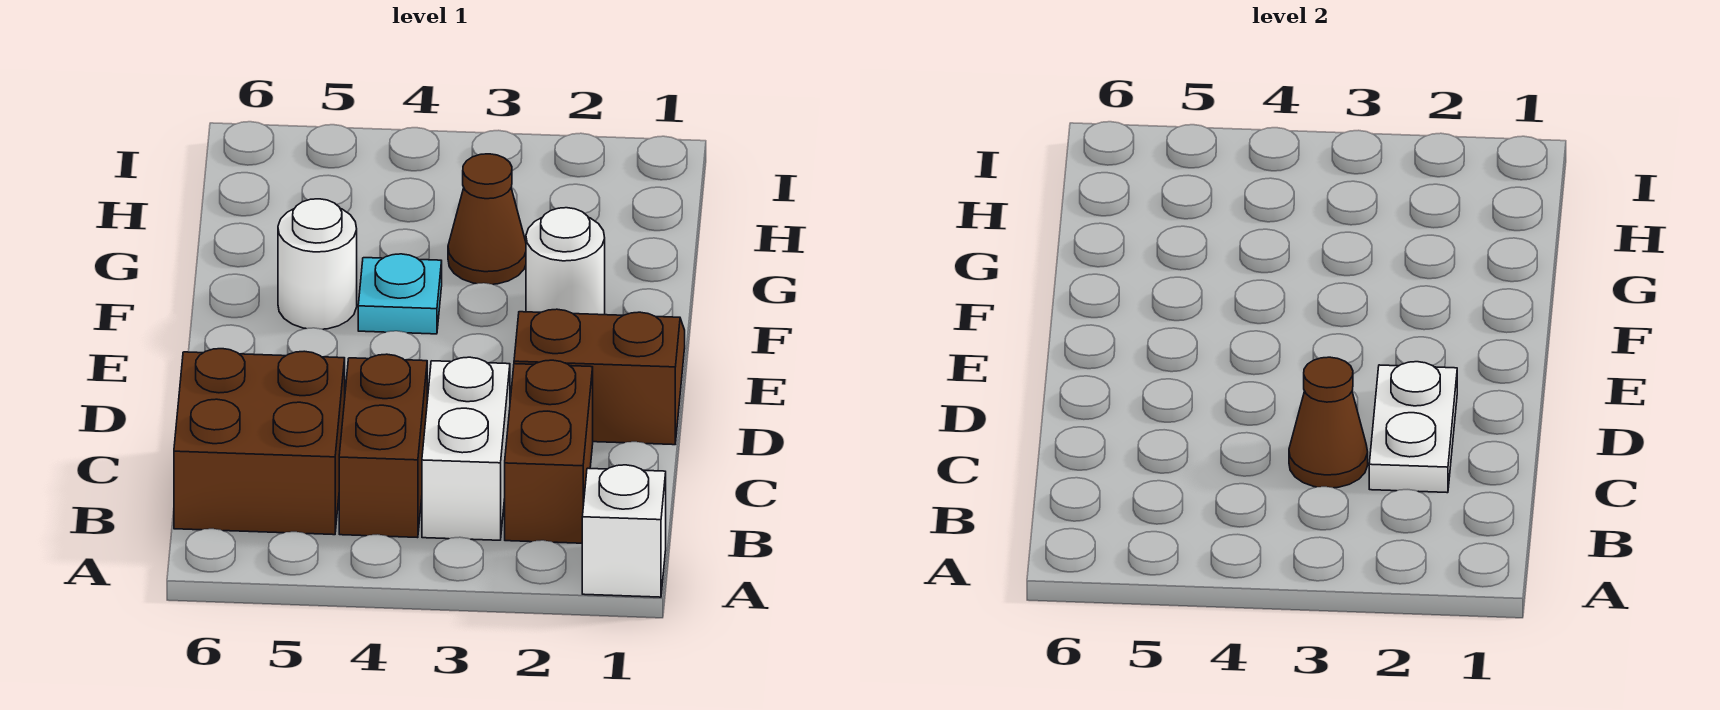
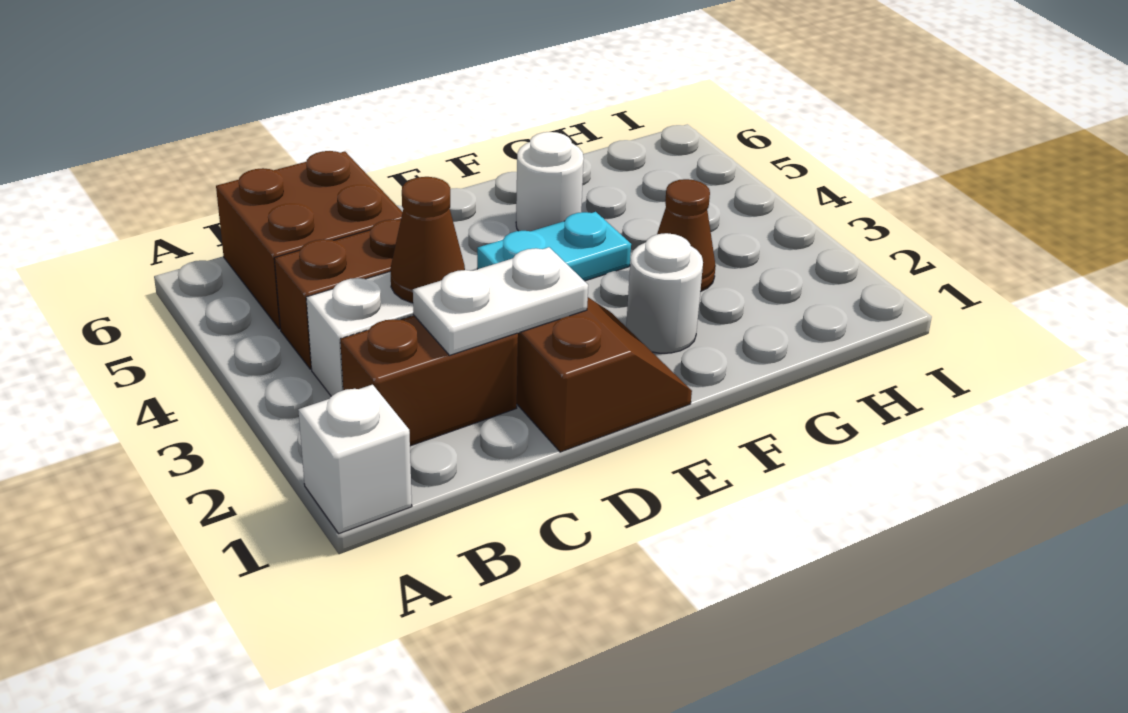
cyan 1x1 plate [358,254,442,334] -> cyan 1x2 plate [477,212,631,281]

